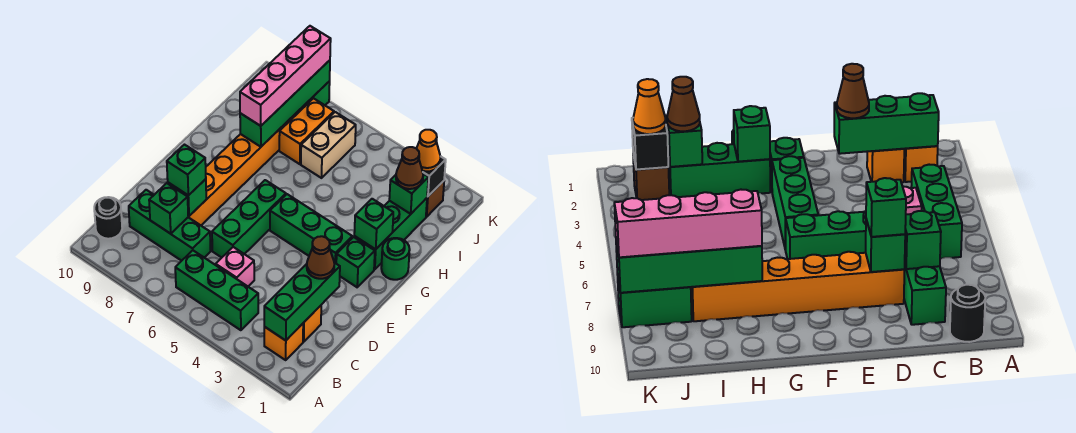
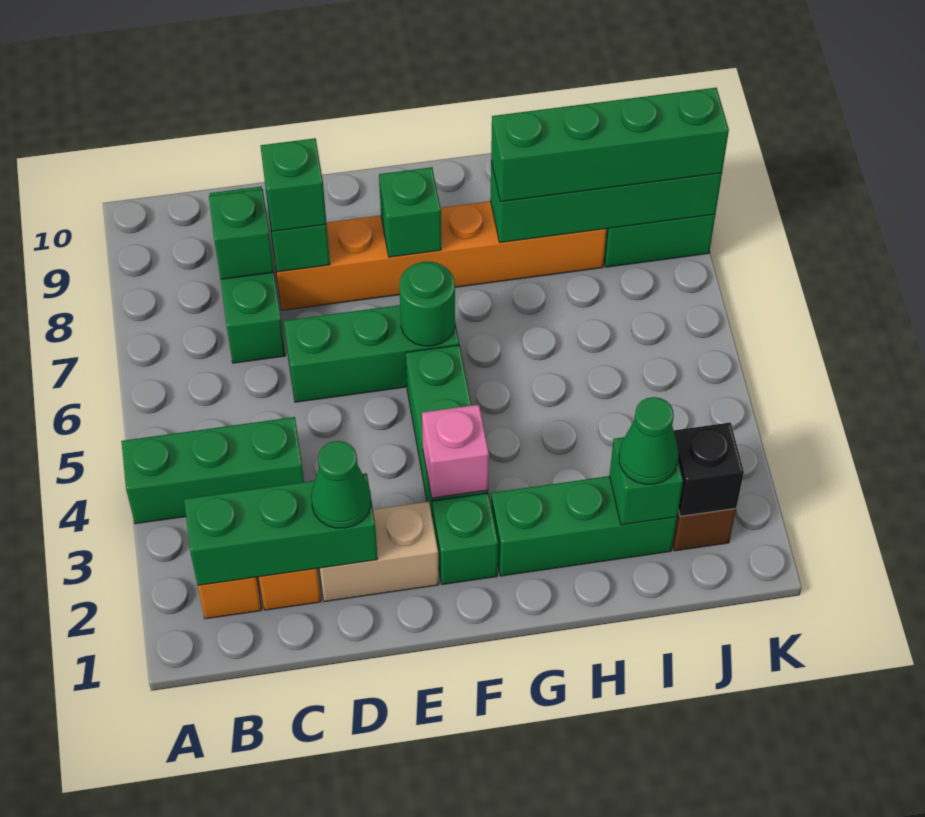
green 1x3 brick [175,250,258,330] -> green 1x3 brick turned to [121,417,304,524]
black 1x1 round brick [94,197,122,239] -> none
pink 1x1 brick [216,247,254,286] -> pink 1x1 brick moved to [422,405,489,498]
brown 1x1 cone [307,236,334,279] -> green 1x1 cone [311,441,371,528]
green 1x1 round brick [381,238,410,280] -> green 1x1 round brick moved to [399,262,455,346]
green 1x1 brick [354,199,393,249] -> green 1x1 brick moved to [379,167,441,257]
pink 1x4 brick [240,26,331,126] -> green 1x4 brick [491,88,729,202]
brown 1x1 cone [396,147,423,189] -> green 1x1 cone [619,397,679,484]
tan 1x2 brick [301,112,356,178] -> tan 1x2 brick moved to [319,502,439,602]
orange 1x2 brick [279,98,334,164] -> none
orange 1x1 cone [416,130,440,171] -> none

